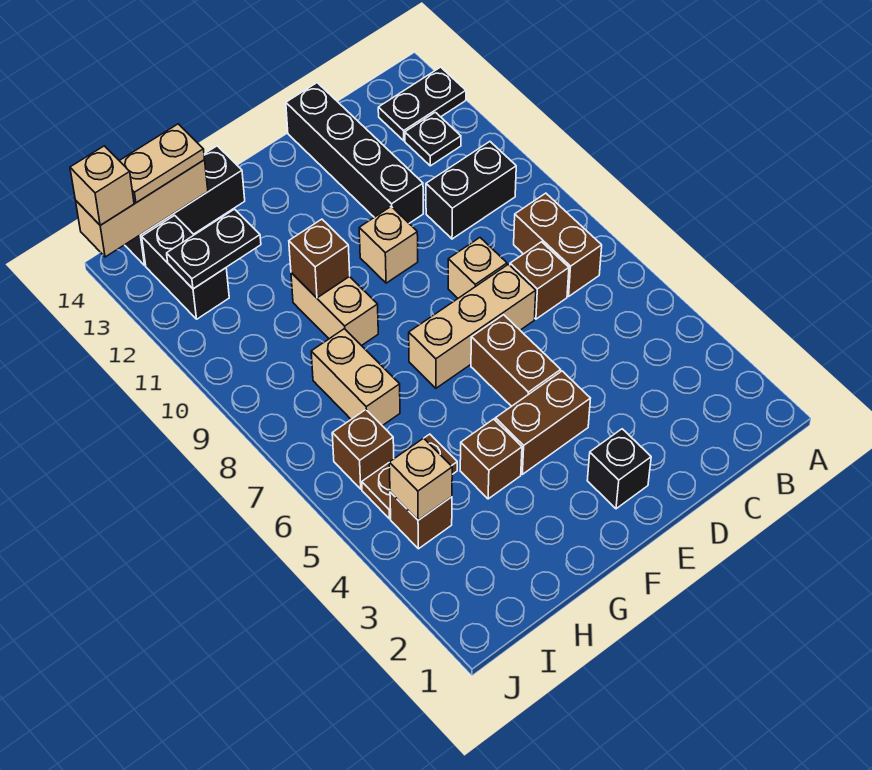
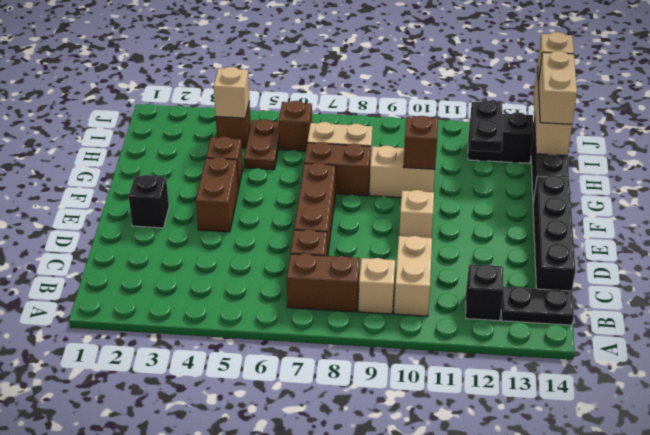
black 1x2 plate [378,67,466,141] -> black 1x2 plate turned to [501,287,574,325]
black 1x2 brick [426,142,516,239] -> tan 1x2 brick [394,236,432,316]
black 1x1 plate [405,112,461,166] -> black 1x1 brick [466,264,503,321]
tan 1x3 brick [409,264,536,388] -> brown 1x3 brick [294,163,336,256]
tan 1x1 brick [448,238,507,298] -> tan 1x1 brick moved to [358,258,395,314]
black 1x4 brick [286,83,423,223] -> black 1x4 brick turned to [533,176,575,291]
brown 1x2 brick [471,315,561,406] -> brown 1x2 brick moved to [304,142,371,196]
tan 1x2 plate [119,124,204,203] -> tan 1x2 brick [538,51,577,124]

